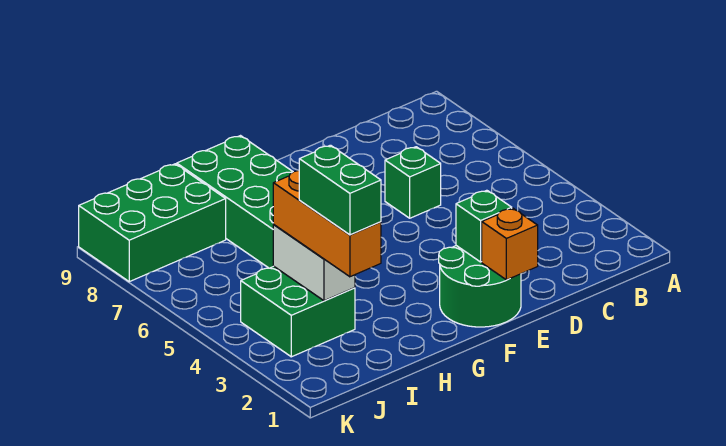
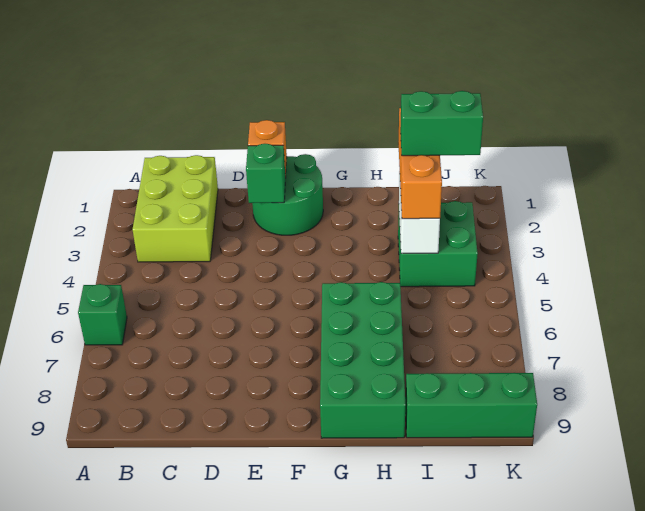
none -> lime 2x3 brick [132,155,218,262]
green 1x1 brick [385,147,441,218] -> green 1x1 brick moved to [78,284,127,345]
green 1x2 brick [299,145,381,235] -> green 1x2 brick turned to [400,91,483,156]
green 2x3 brick [79,164,226,282] -> green 1x3 brick [405,373,537,438]

